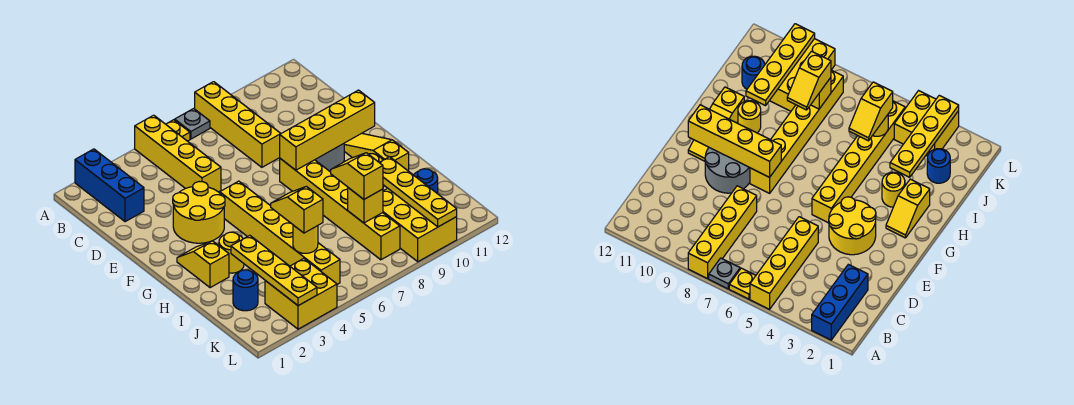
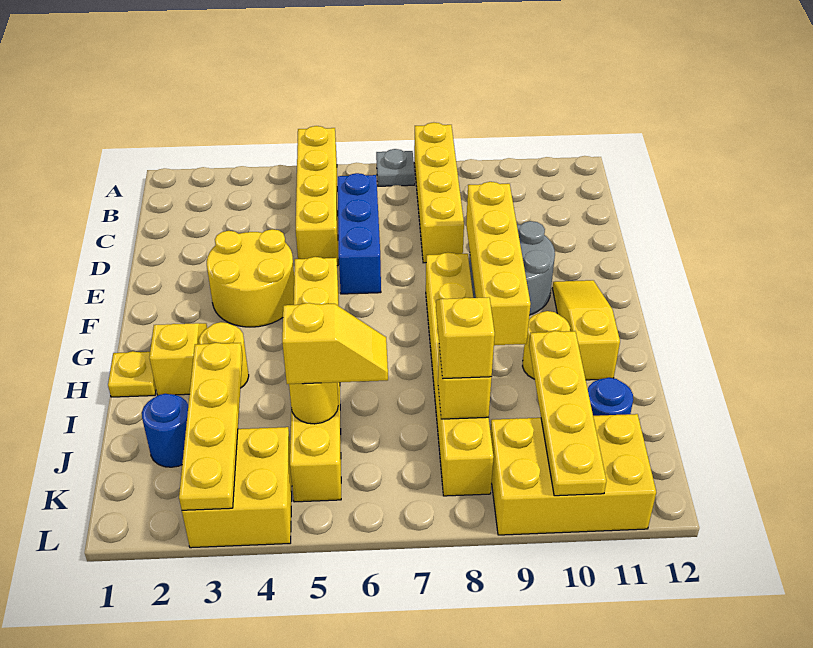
blue 1x3 brick [75,149,144,222] -> blue 1x3 brick moved to [338,173,381,294]
yellow 1x1 plate [166,120,190,141] -> yellow 1x1 plate moved to [108,351,156,397]
yellow 1x4 brick [280,90,375,170] -> yellow 1x4 brick turned to [466,182,531,345]
yellow 1x2 slope [271,186,323,233] -> yellow 1x2 slope turned to [282,303,388,384]
yellow 2x3 brick [383,188,457,262] -> yellow 2x3 brick turned to [490,414,656,535]

